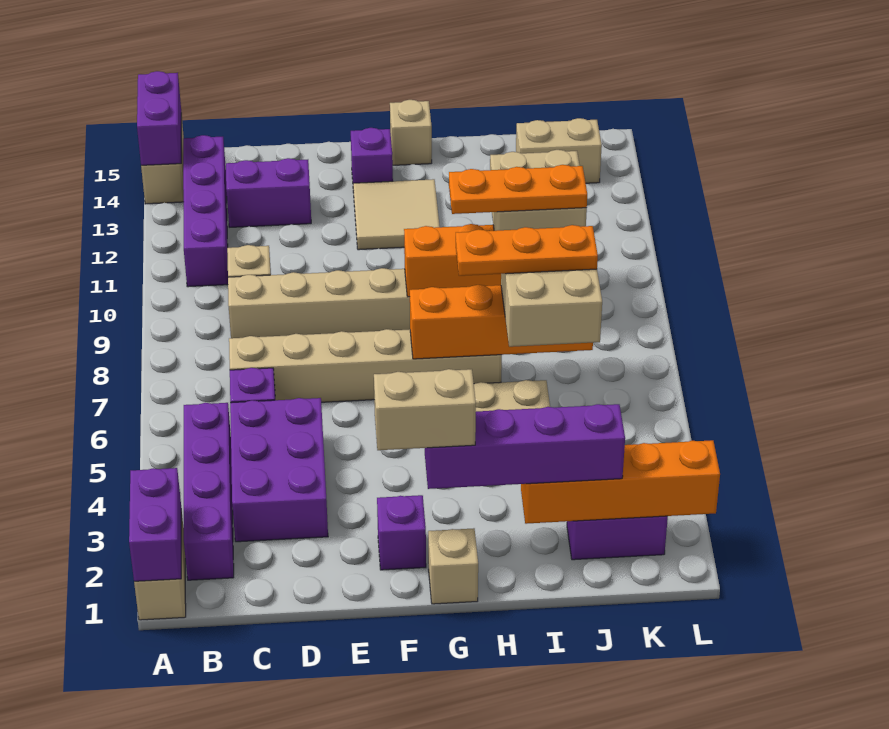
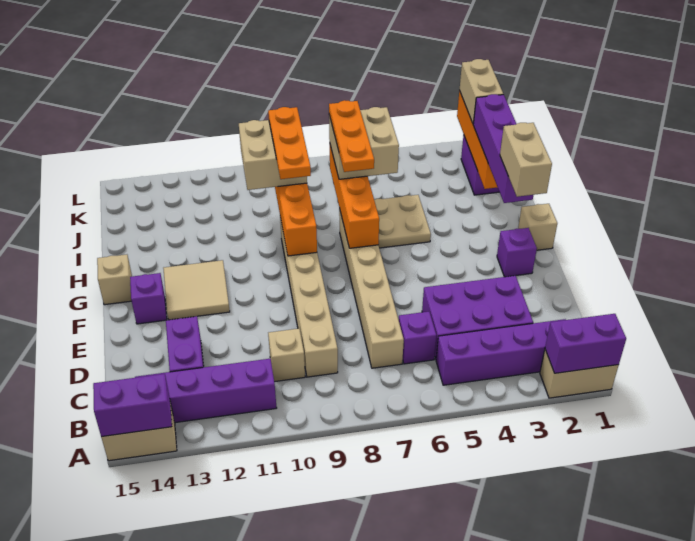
tan 1x2 brick [516,118,602,183] -> tan 1x2 brick moved to [459,59,503,124]

